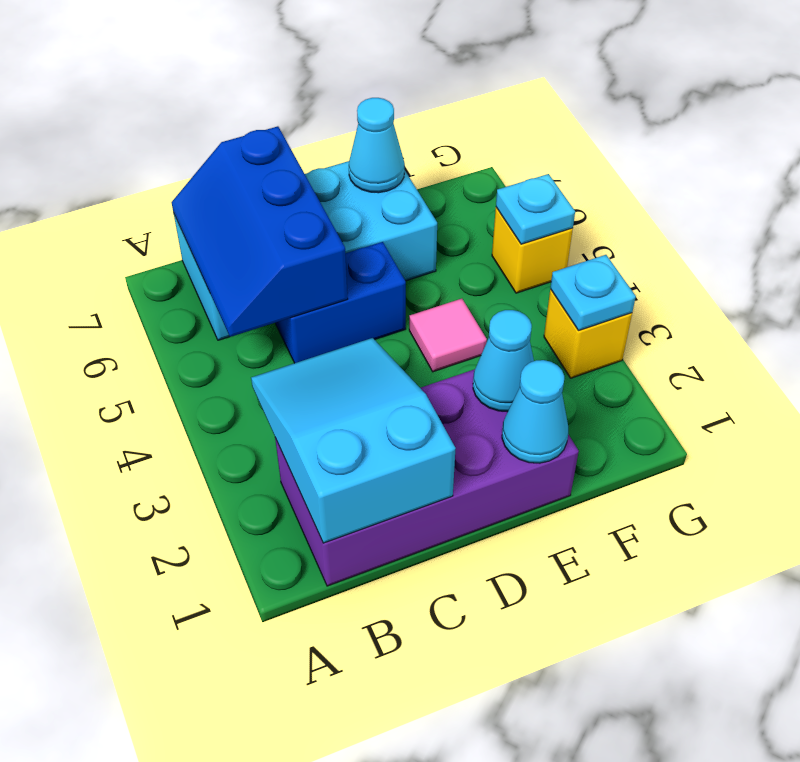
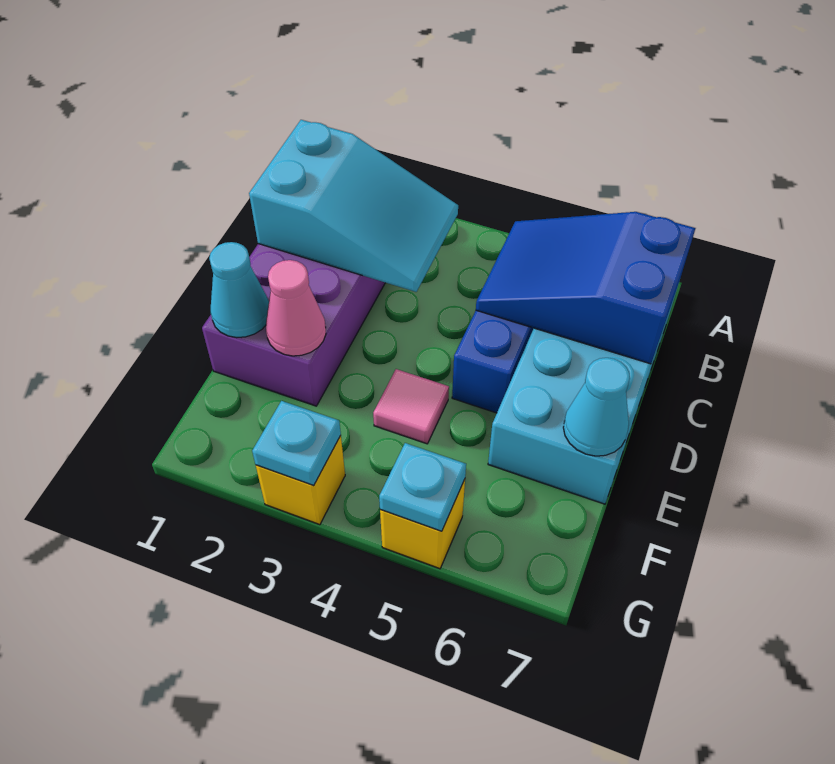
blue 2x3 slope [171,126,348,337] -> blue 2x3 slope turned to [476,212,696,364]
cyan 1x1 cone [473,310,534,412] -> pink 1x1 cone [266,260,326,356]

